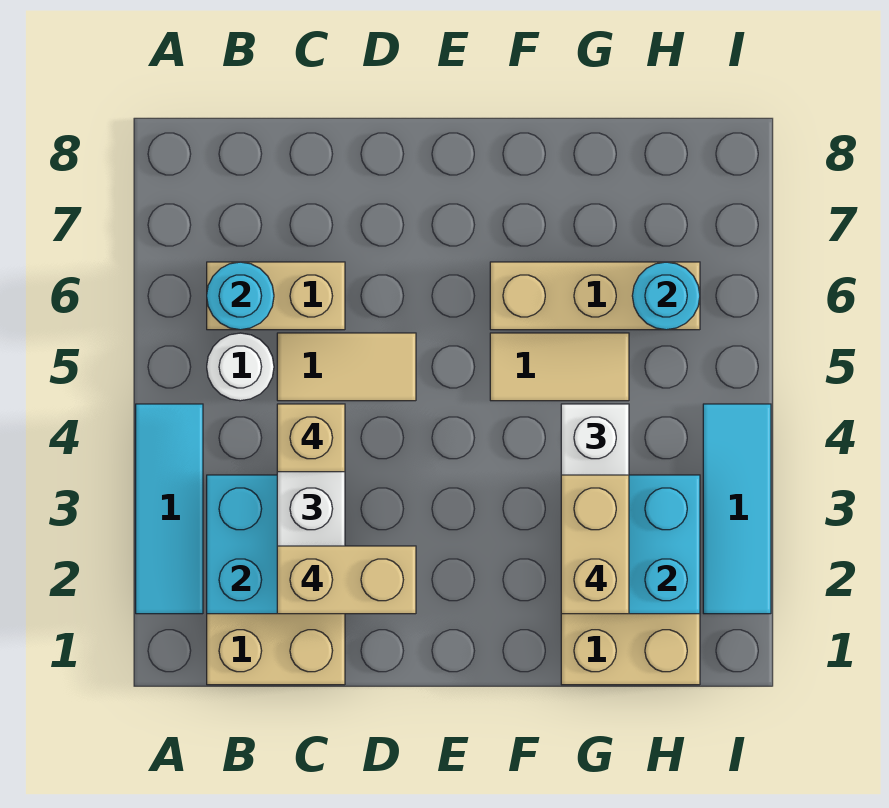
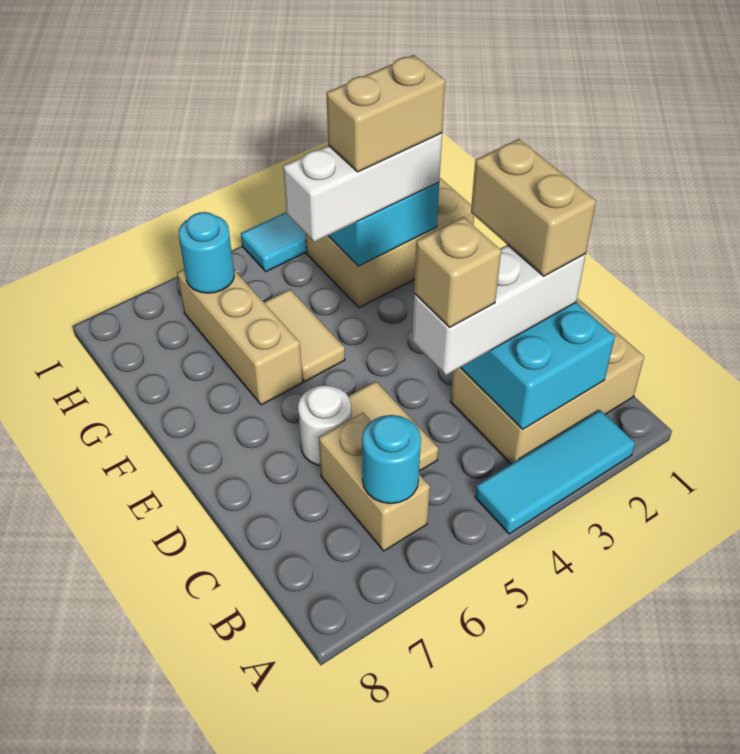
white 1x1 round brick [207,333,274,401] -> white 1x1 round brick moved to [298,385,351,465]

